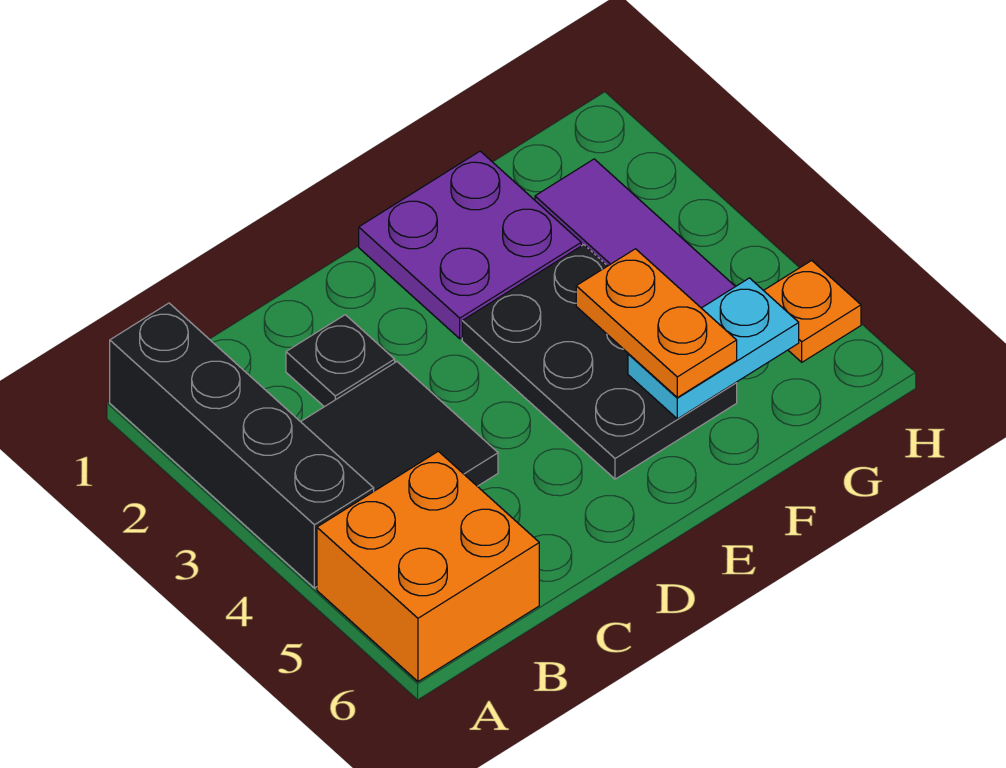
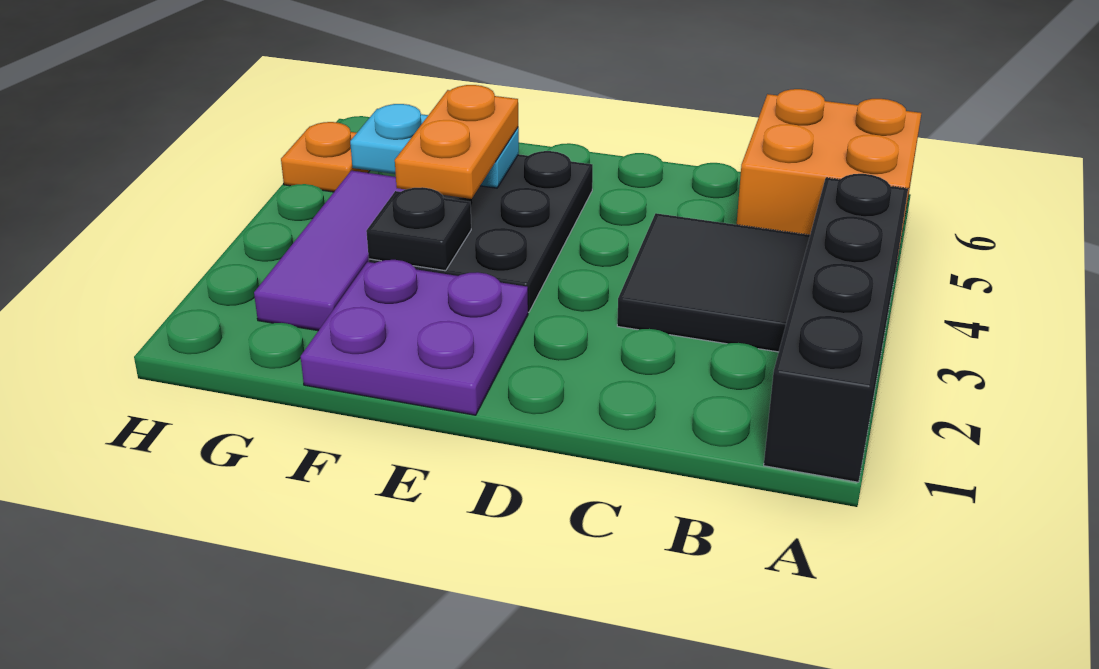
black 1x1 plate [286,315,395,407] -> black 1x1 plate moved to [366,187,471,271]

